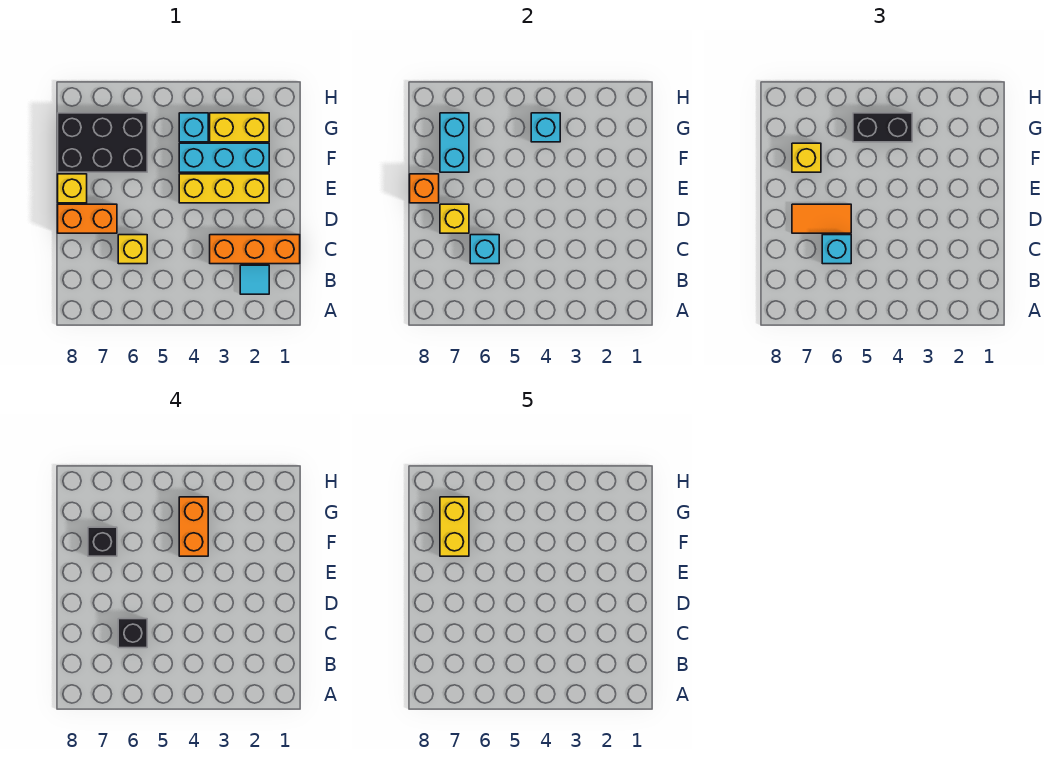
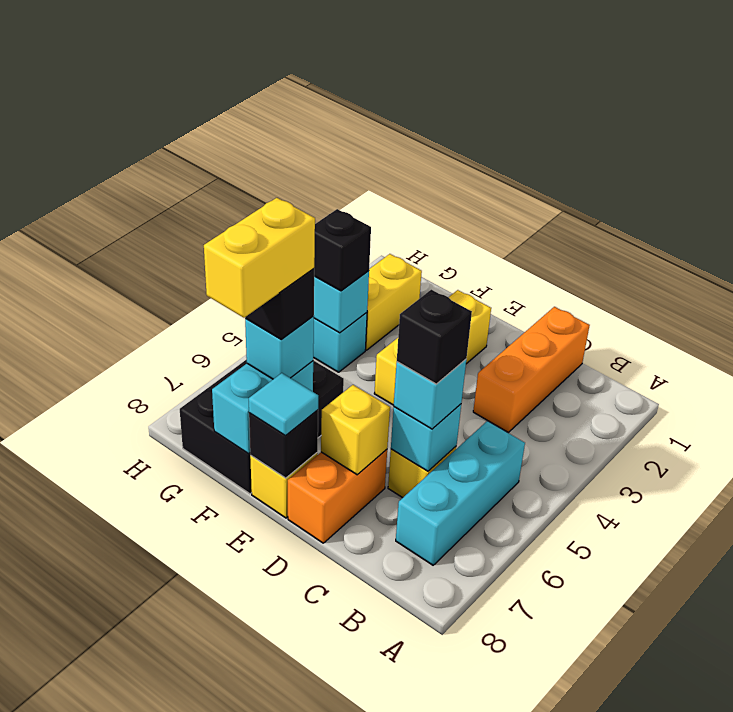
cyan 1x1 tile [240,265,269,294] -> cyan 1x1 tile moved to [249,373,318,436]
orange 1x2 tile [792,204,851,233] -> none
orange 1x1 brick [410,174,439,203] -> black 1x1 brick [249,410,318,478]
cyan 1x3 brick [179,143,269,172] -> cyan 1x3 brick moved to [396,421,525,565]
orange 1x2 brick [179,497,208,556] -> none
cyan 1x2 brick [440,113,469,172] -> cyan 1x2 brick turned to [212,361,313,454]
yellow 1x1 brick [792,143,821,172] -> cyan 1x1 brick [245,316,314,379]
yellow 1x2 brick [440,497,469,556] -> yellow 1x2 brick turned to [204,198,315,318]
black 1x2 brick [853,113,912,142] -> black 1x1 brick [314,209,371,291]

